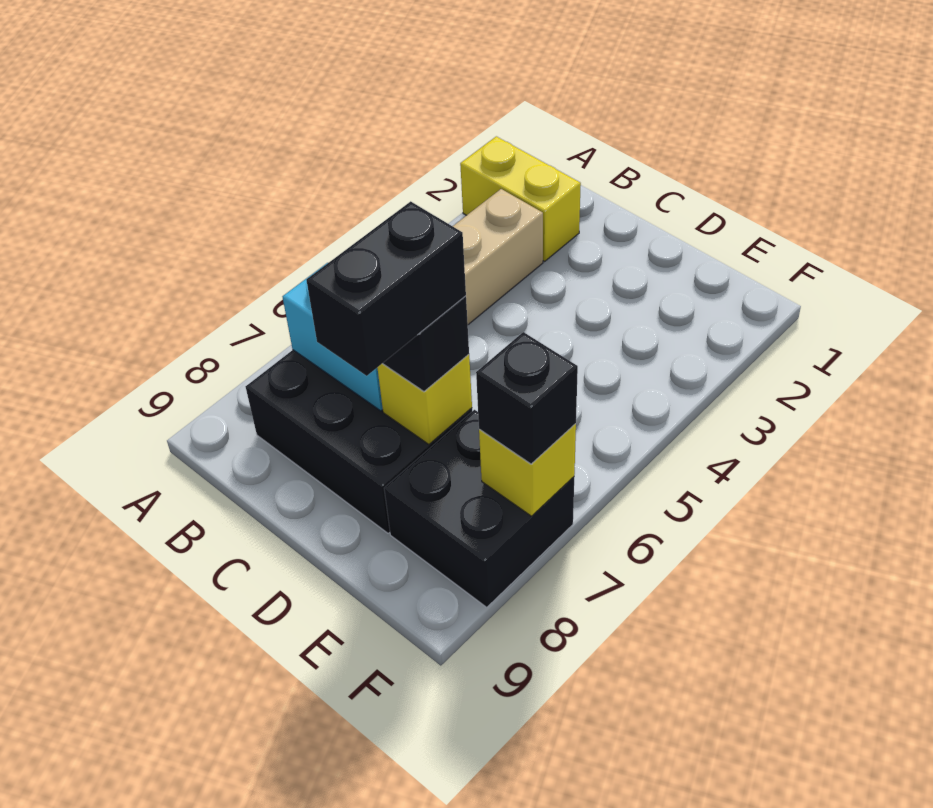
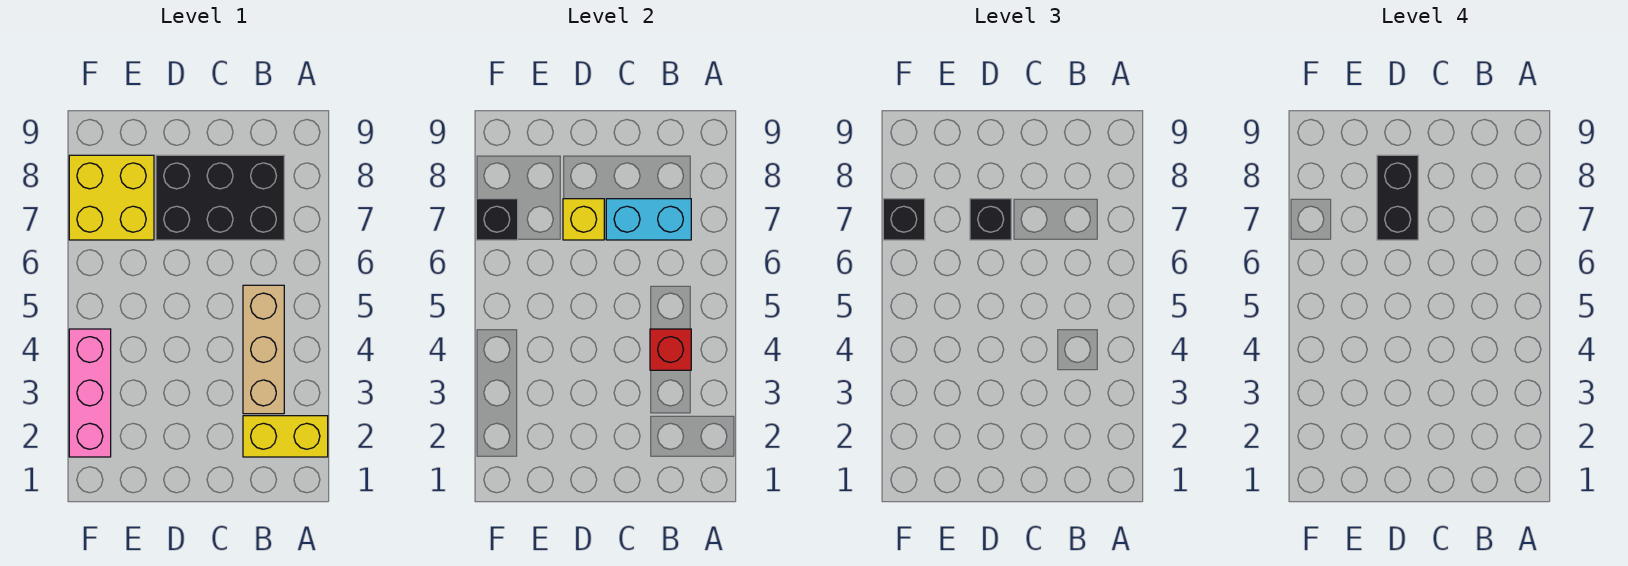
none -> red 1x1 brick [650,329,691,370]
black 2x2 brick [384,410,574,607] -> yellow 2x2 brick [69,155,154,240]
none -> pink 1x3 brick [69,329,111,457]
yellow 1x1 brick [479,424,576,516] -> black 1x1 brick [476,199,518,240]

